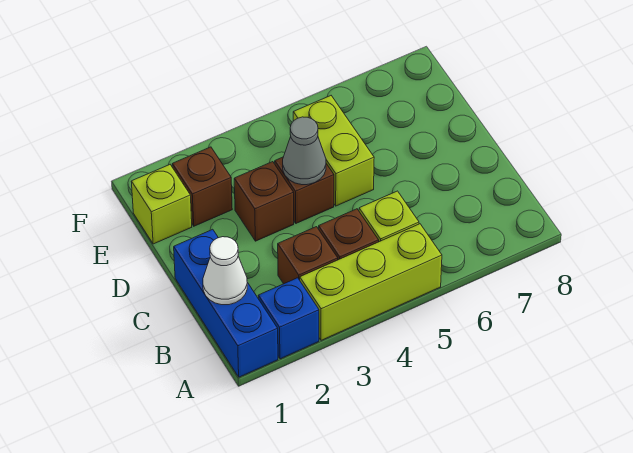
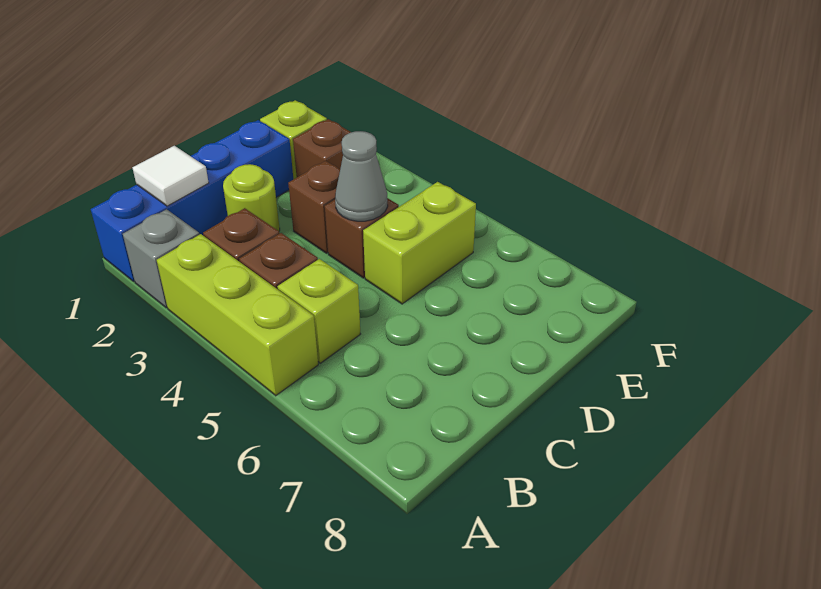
blue 1x3 brick [174,229,278,377] -> blue 1x4 brick [91,120,293,281]
blue 1x1 brick [258,278,319,359] -> grey 1x1 brick [123,209,199,308]
white 1x1 cone [203,237,247,305] -> white 1x1 tile [133,146,209,206]
none -> lime 1x1 round brick [223,164,280,231]

